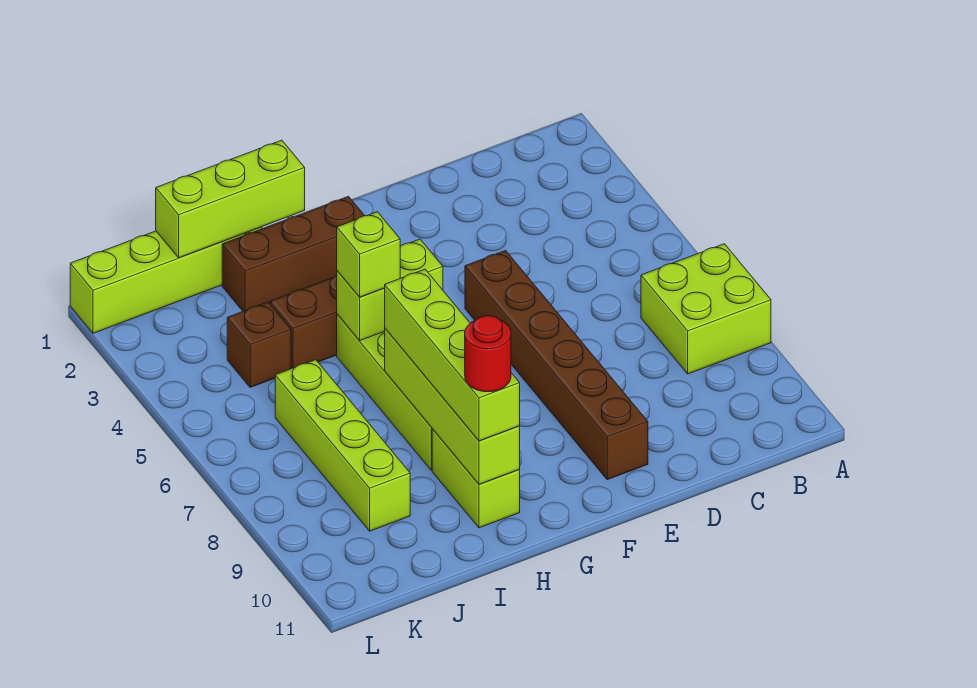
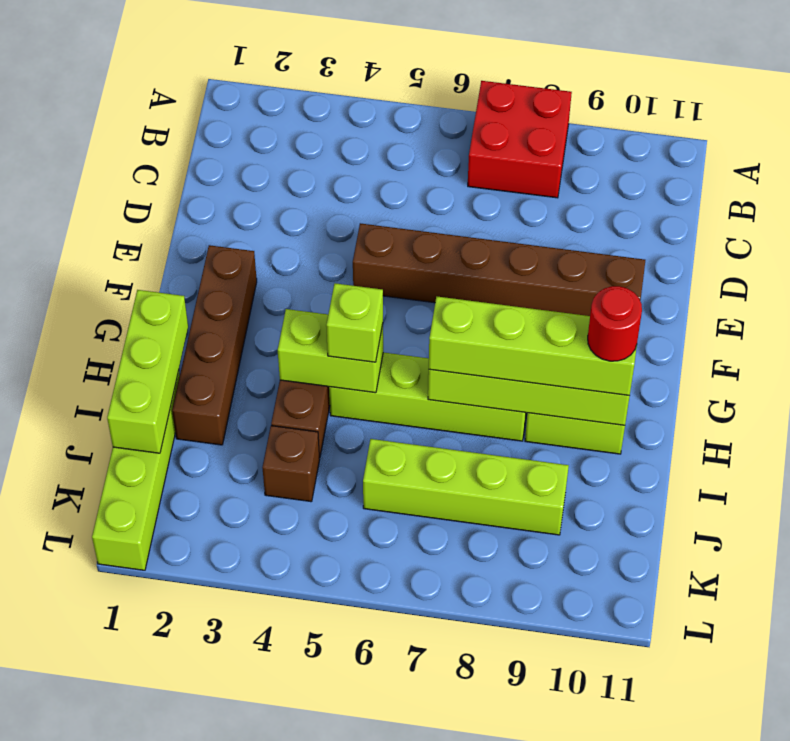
lime 2x2 brick [641,244,771,374] -> red 2x2 brick [468,81,572,198]
brown 1x3 brick [222,196,365,311] -> brown 1x4 brick [172,245,257,445]
lime 1x2 brick [337,239,443,341] -> lime 1x2 brick turned to [278,309,383,393]

